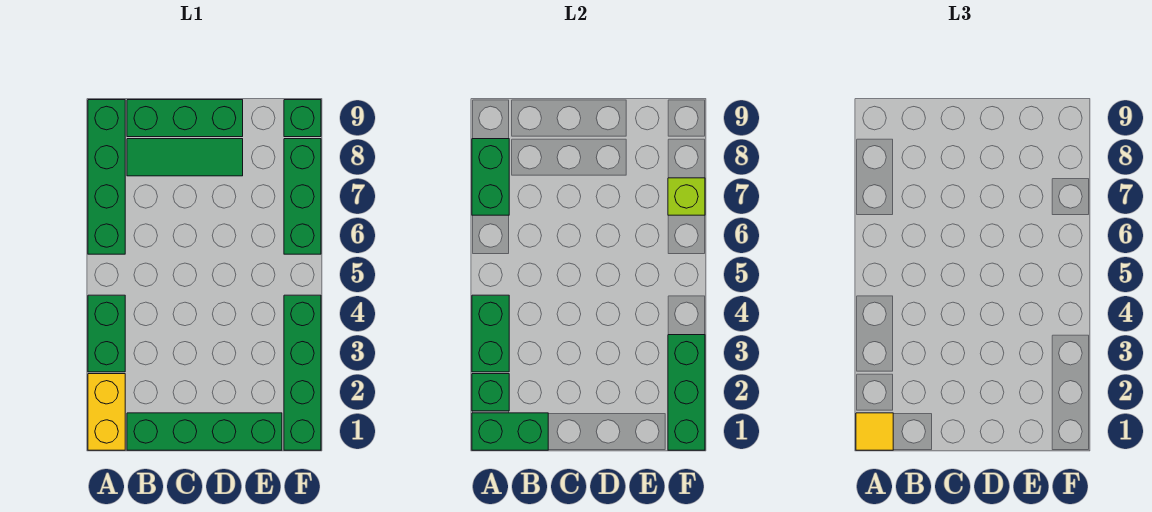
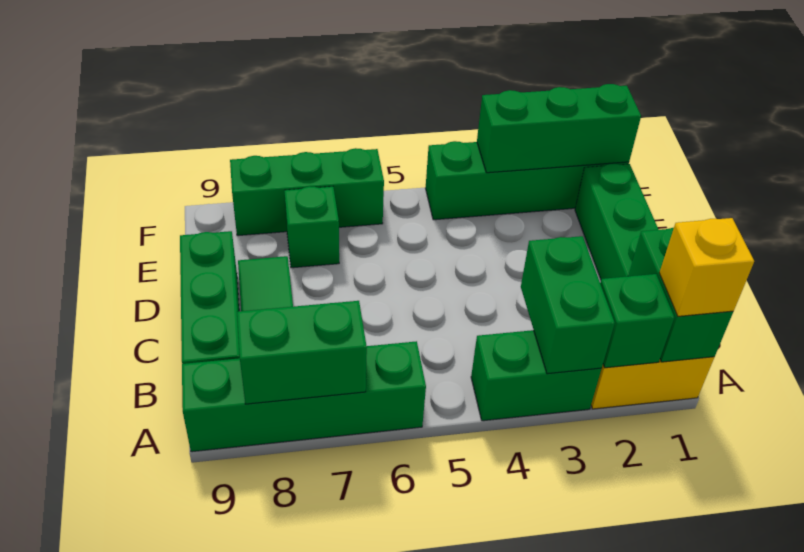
yellow 1x1 tile [856,413,893,450] -> yellow 1x1 brick [659,218,754,316]
green 1x2 brick [472,295,509,372] -> green 1x2 brick turned to [521,236,615,374]
lime 1x1 brick [668,178,705,215] -> none
green 1x1 brick [284,100,321,137] -> green 1x1 brick moved to [284,186,339,268]

